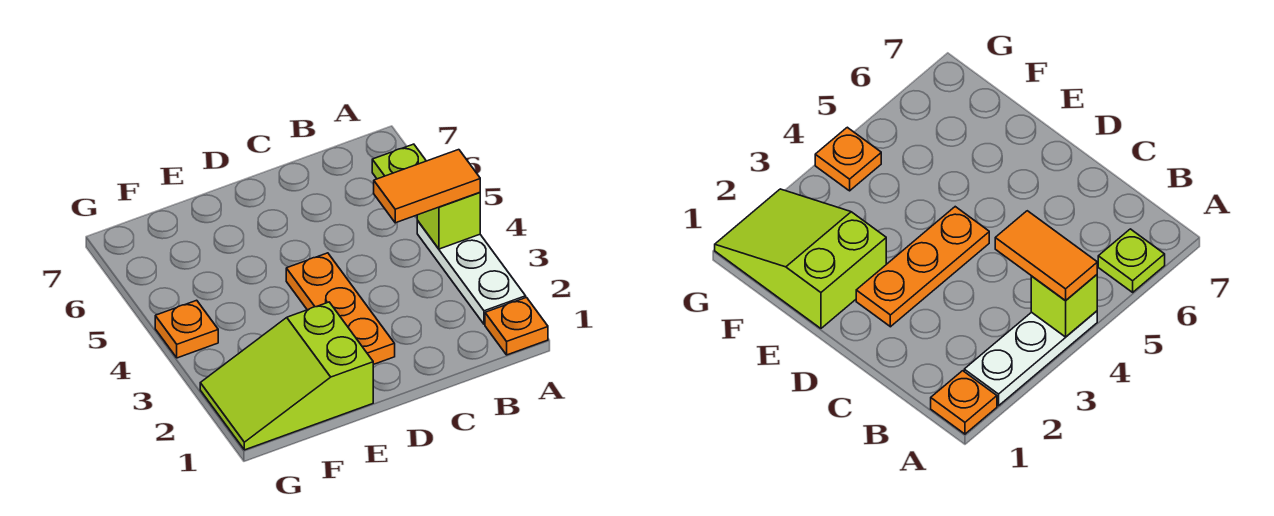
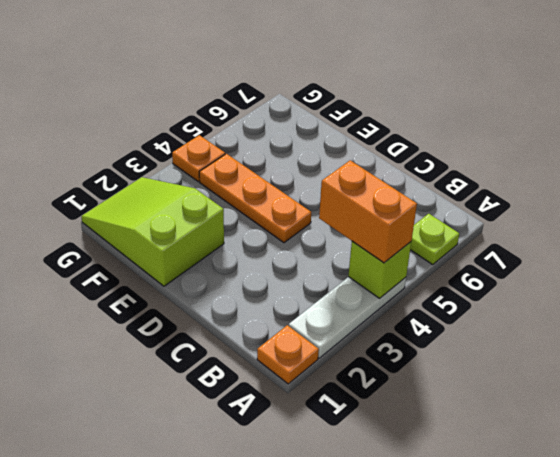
orange 1x2 tile [374,150,480,223] -> orange 1x2 brick [319,160,417,263]
orange 1x3 plate [286,253,395,365] -> orange 1x3 plate turned to [199,154,311,243]

